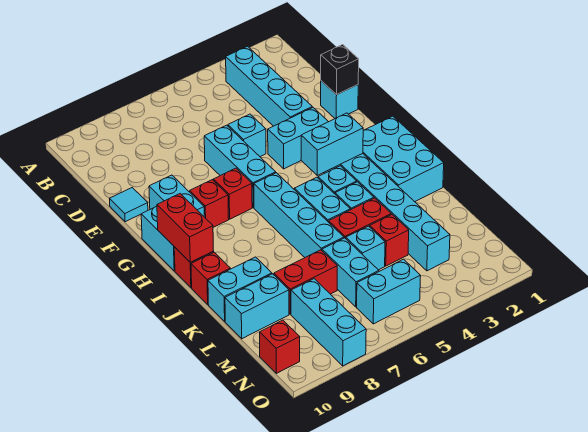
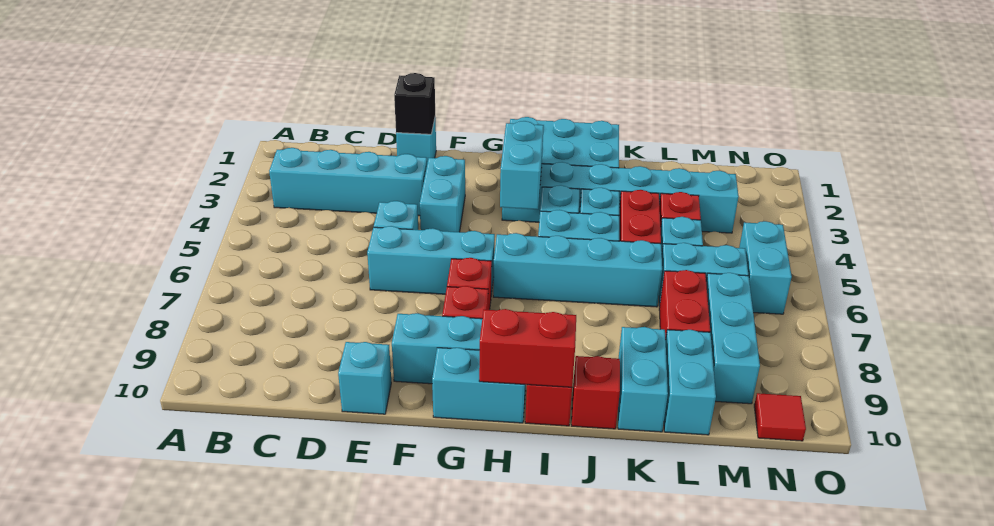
cyan 1x1 tile [110,188,148,222] -> cyan 1x1 brick [338,342,391,414]
cyan 1x3 brick [291,279,366,366] -> cyan 1x3 brick turned to [706,273,760,404]
red 1x1 brick [260,320,300,373] -> red 1x1 tile [754,393,806,441]

